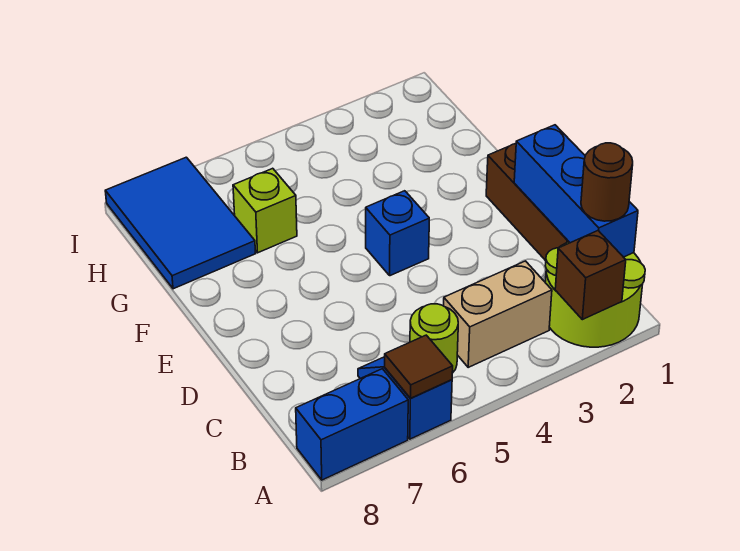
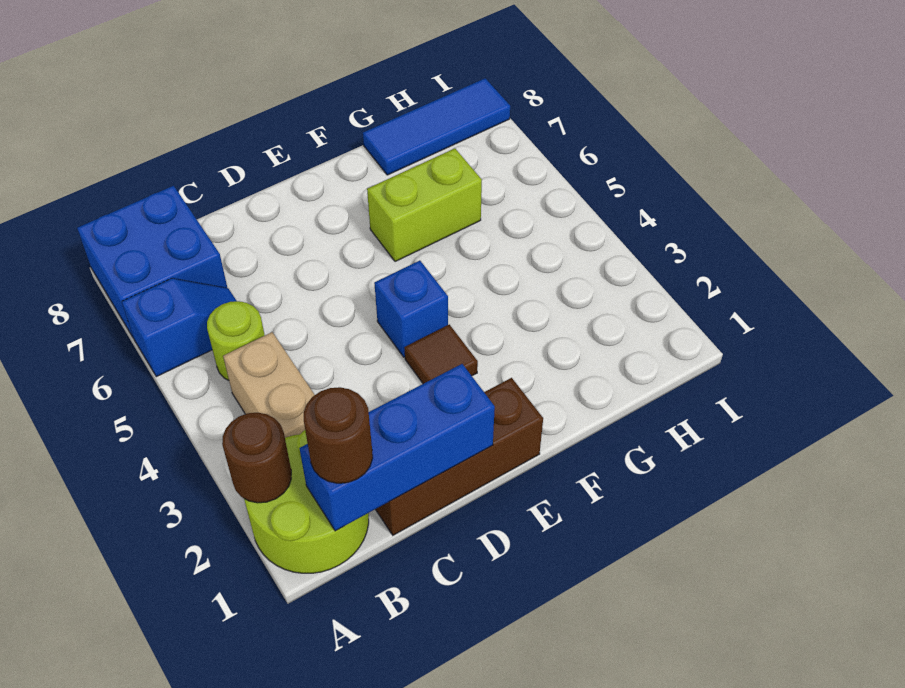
brown 1x1 brick [555,231,626,320] -> brown 1x1 round brick [222,413,291,503]
brown 1x1 tile [385,335,453,398] -> brown 1x1 tile moved to [404,325,478,384]
blue 1x2 brick [296,369,408,480] -> blue 2x2 brick [77,186,227,338]
lime 1x1 brick [233,168,297,253] -> lime 1x2 brick [367,149,482,262]
blue 2x3 tile [105,157,256,289] -> blue 1x3 tile [363,78,510,175]

